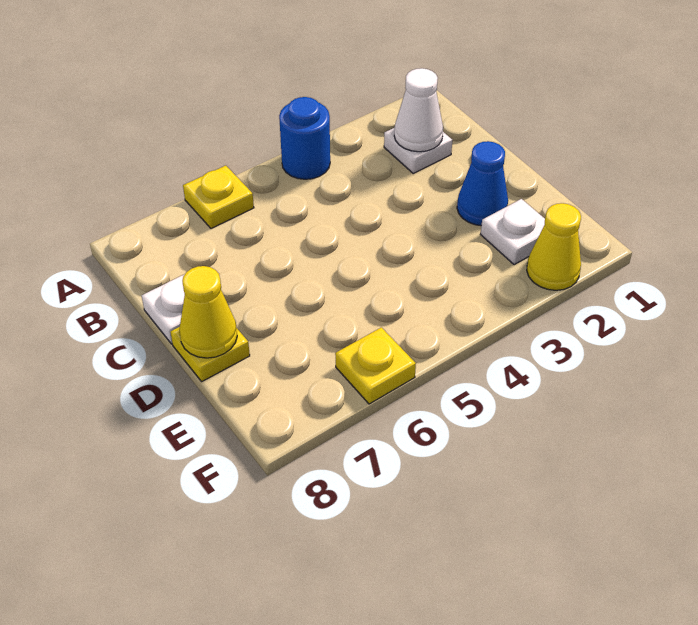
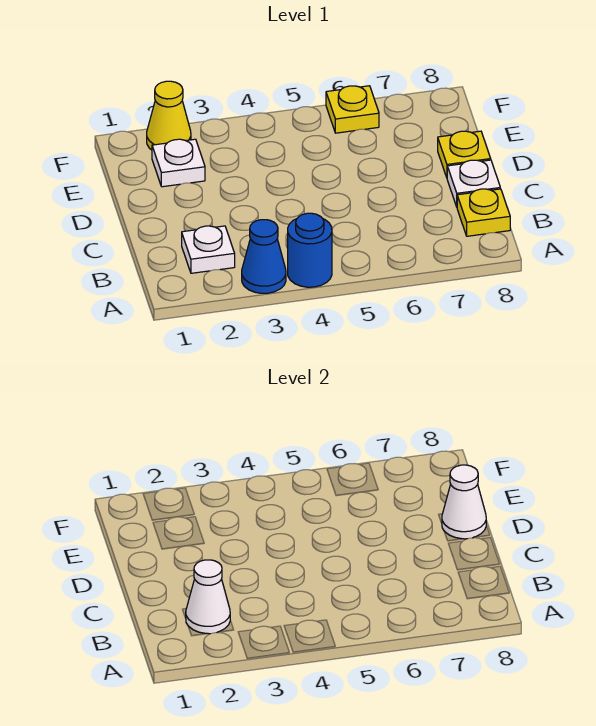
yellow 1x1 plate [183,165,254,228] -> yellow 1x1 plate moved to [457,189,510,236]
blue 1x1 cone [457,141,508,226] -> blue 1x1 cone moved to [242,220,286,293]
yellow 1x1 cone [180,266,237,358] -> white 1x1 cone [442,465,486,539]

